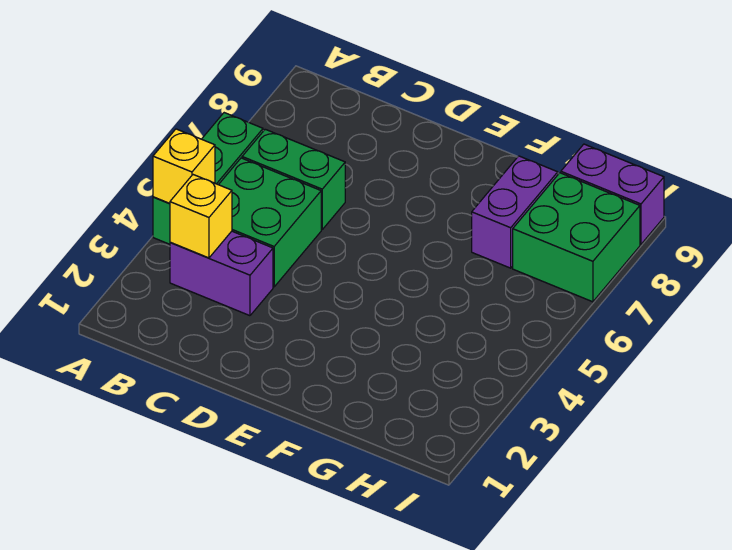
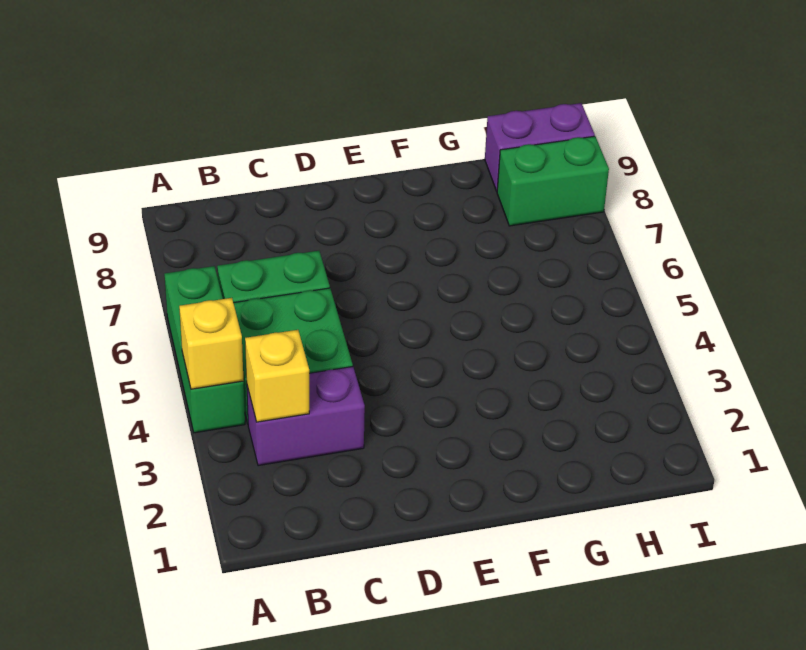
purple 1x2 brick [472,156,558,268] -> none
green 2x2 brick [513,173,640,302] -> green 1x2 brick [497,136,609,226]

